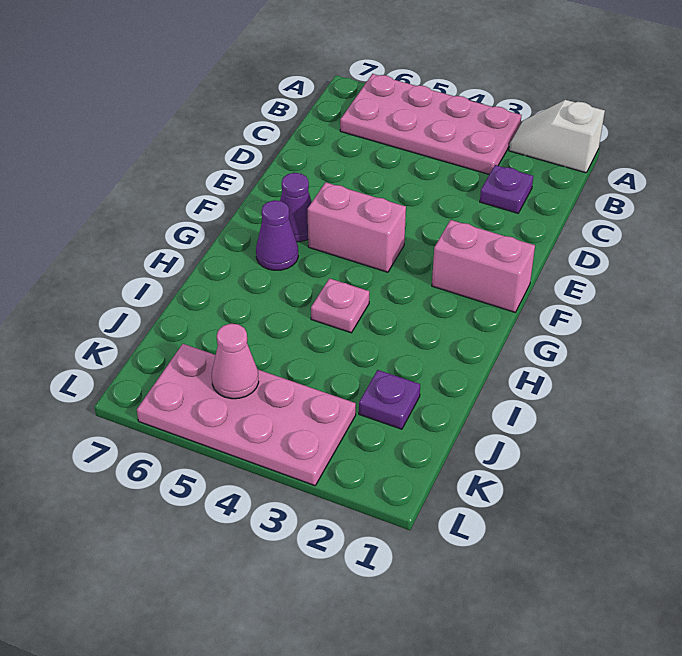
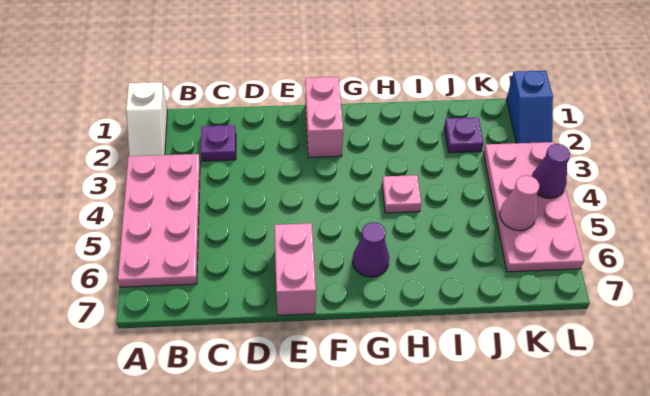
pink 1x2 brick [308,182,406,272] -> pink 1x2 brick moved to [274,223,316,315]
purple 1x1 cone [280,173,312,242] -> purple 1x1 cone moved to [532,144,570,199]
none -> blue 1x2 slope [506,71,553,143]

